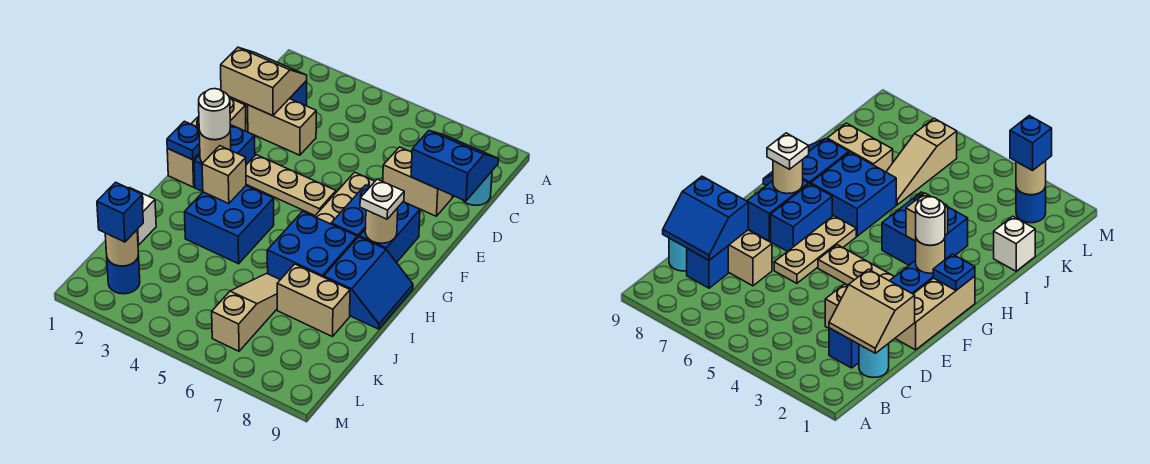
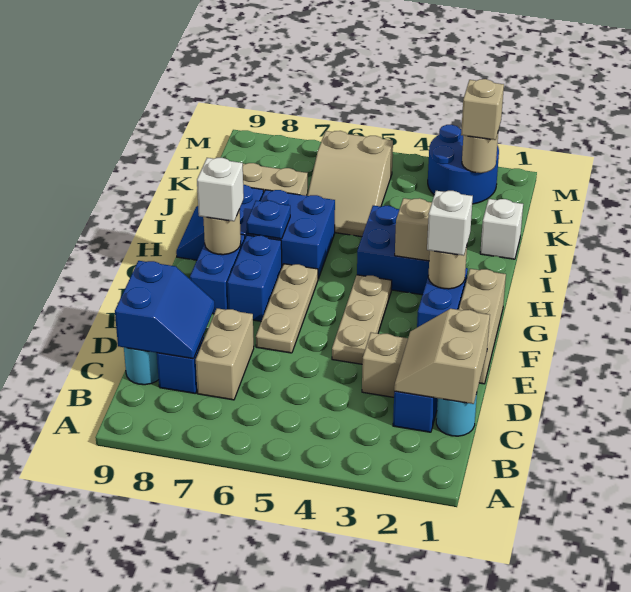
tan 2x2 slope [221,48,307,116] -> tan 2x2 slope turned to [394,309,490,404]
blue 2x2 slope [411,131,499,201] -> blue 2x2 slope turned to [115,261,215,359]
tan 1x2 brick [383,147,452,216] -> tan 1x2 brick turned to [196,308,254,400]
tan 1x3 plate [246,155,336,215] -> tan 1x3 plate turned to [332,275,392,364]
blue 1x1 plate [167,121,200,160] -> blue 1x1 plate moved to [247,201,290,239]
white 1x1 round brick [199,89,230,140] -> white 1x1 brick [427,191,473,256]
white 1x1 plate [360,179,404,219] -> white 1x1 brick [197,158,244,221]
tan 1x3 slope [212,273,280,351] -> tan 2x3 slope [307,131,393,237]
blue 1x1 round brick [107,255,140,294] -> blue 2x2 round brick [428,125,499,204]
blue 1x1 brick [97,182,143,242] -> tan 1x1 brick [461,79,504,140]

